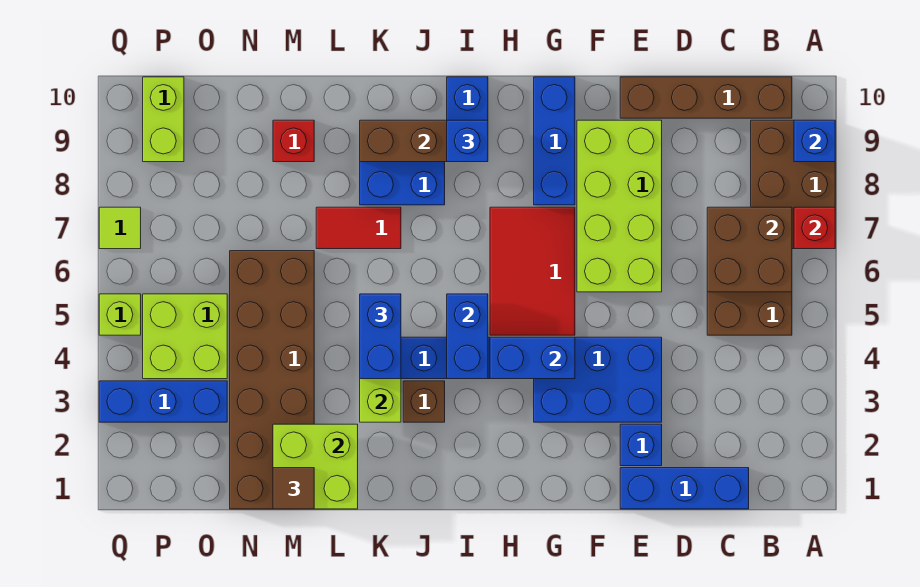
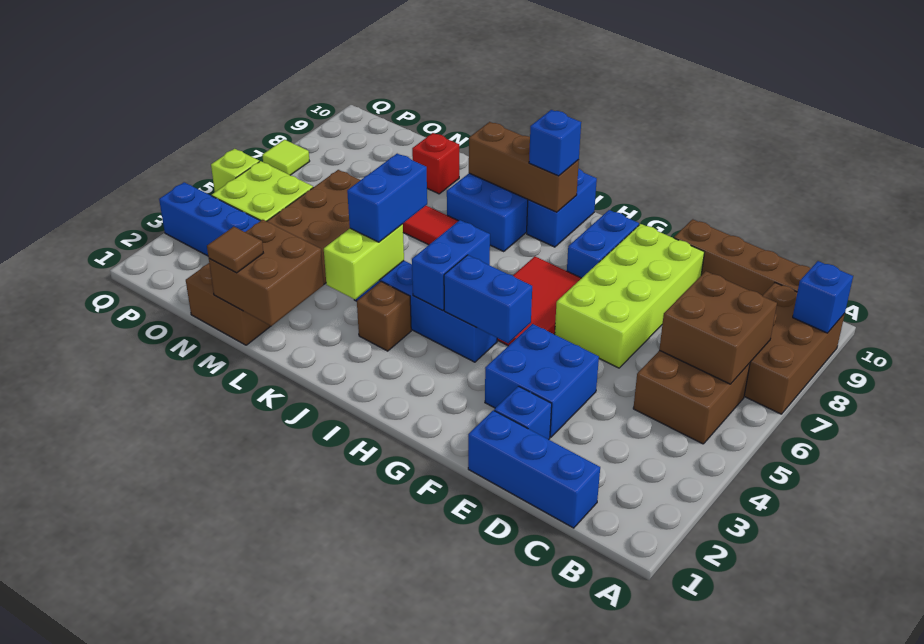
red 1x1 brick [794,207,835,249] -> none
blue 2x3 brick [534,337,662,422] -> blue 2x2 brick [485,324,599,437]
blue 1x3 brick [534,77,575,205] -> blue 1x2 brick [567,210,639,278]
lime 2x2 brick [273,424,358,509] -> brown 2x2 brick [209,220,324,326]
lime 1x2 brick [143,77,184,162] -> none

